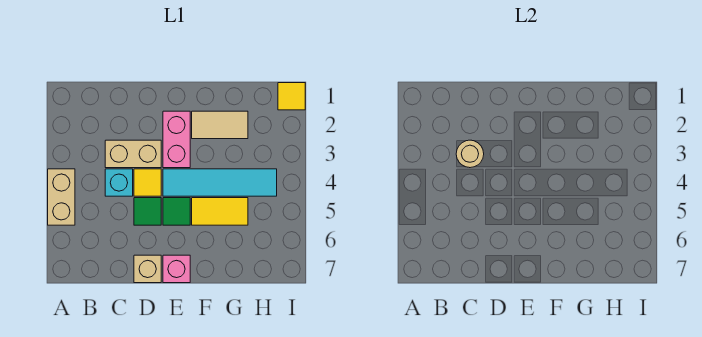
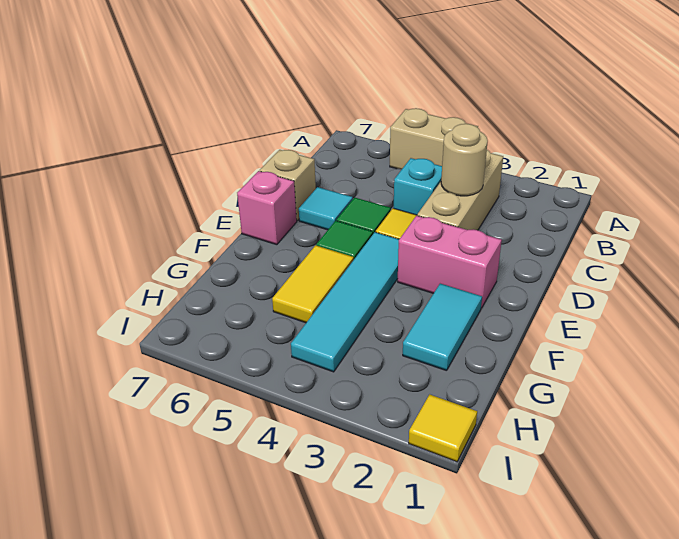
tan 1x2 brick [105,140,161,168] -> tan 1x3 brick [417,150,503,230]
none -> cyan 1x1 tile [299,187,353,230]
tan 1x2 tile [192,111,248,139] -> cyan 1x2 tile [403,284,482,371]

